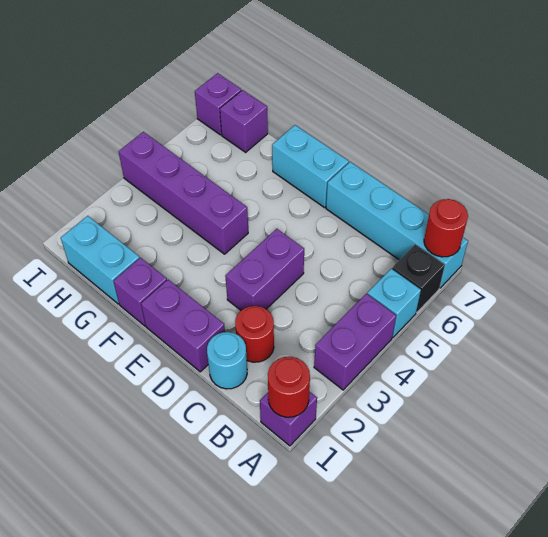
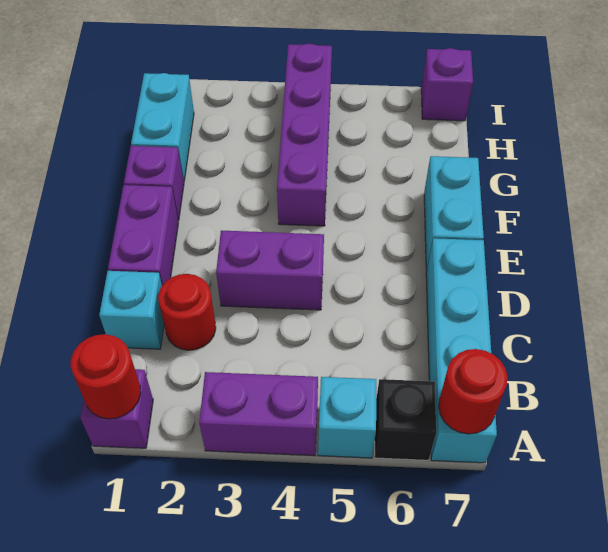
cyan 1x1 round brick [207,332,247,389] -> cyan 1x1 brick [99,271,164,349]
purple 1x1 brick [220,90,268,152] -> none

